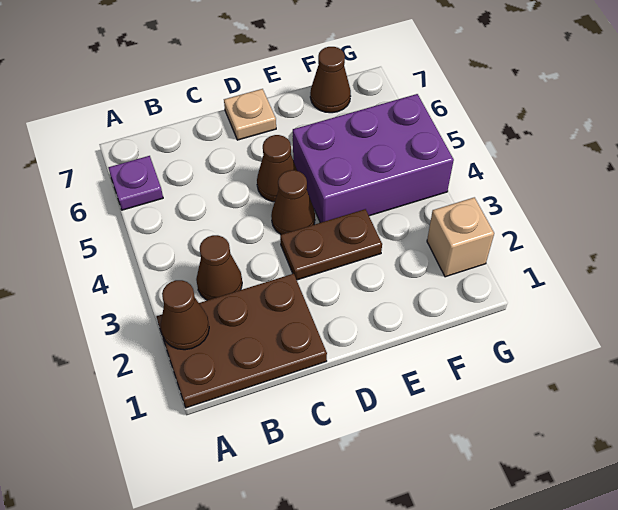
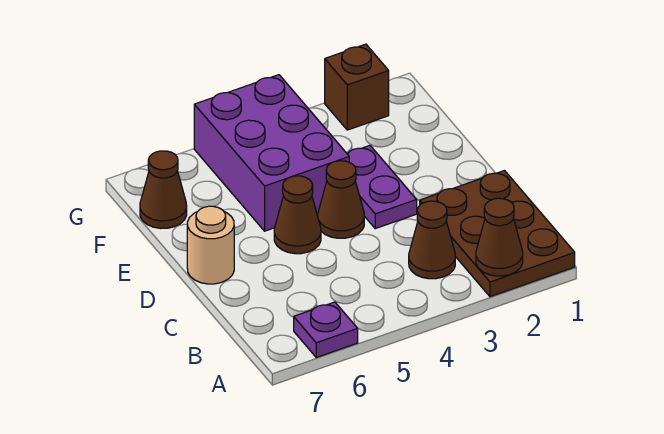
brown 1x2 plate [280,209,382,280] -> purple 1x2 plate [347,146,417,229]
tan 1x1 plate [224,89,276,140] -> tan 1x1 round brick [187,206,234,284]
tan 1x1 brick [427,197,494,277] -> brown 1x1 brick [325,44,389,130]

